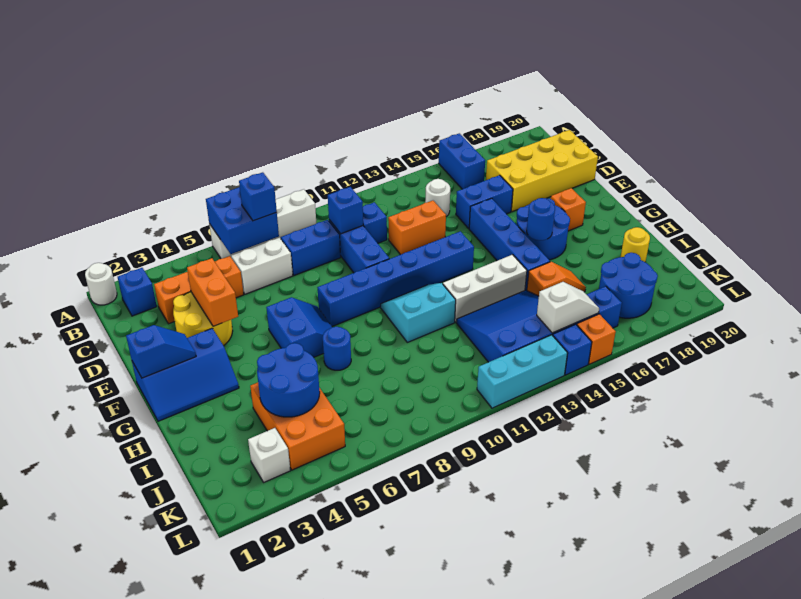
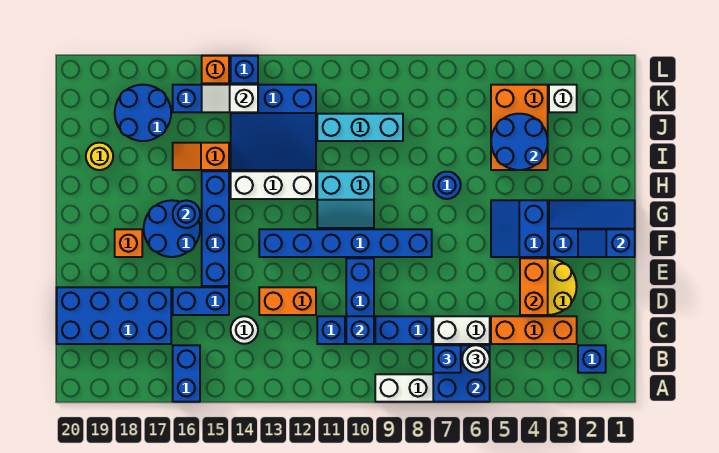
white 1x1 round brick [85,263,117,305] -> white 1x1 round brick moved to [462,345,490,373]
yellow 2x4 brick [486,130,598,212] -> blue 2x4 brick [57,287,171,344]
blue 2x2 slope [266,297,332,357] -> blue 2x2 slope moved to [491,200,548,257]
cyan 1x3 brick [477,335,568,408] -> cyan 1x3 brick moved to [317,114,403,141]

